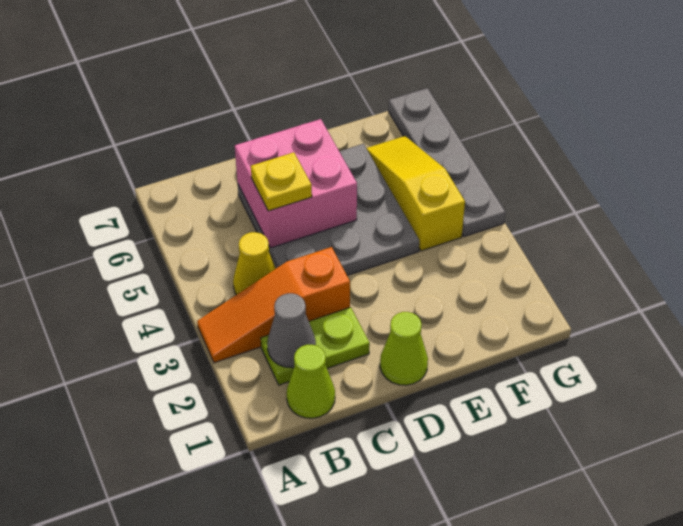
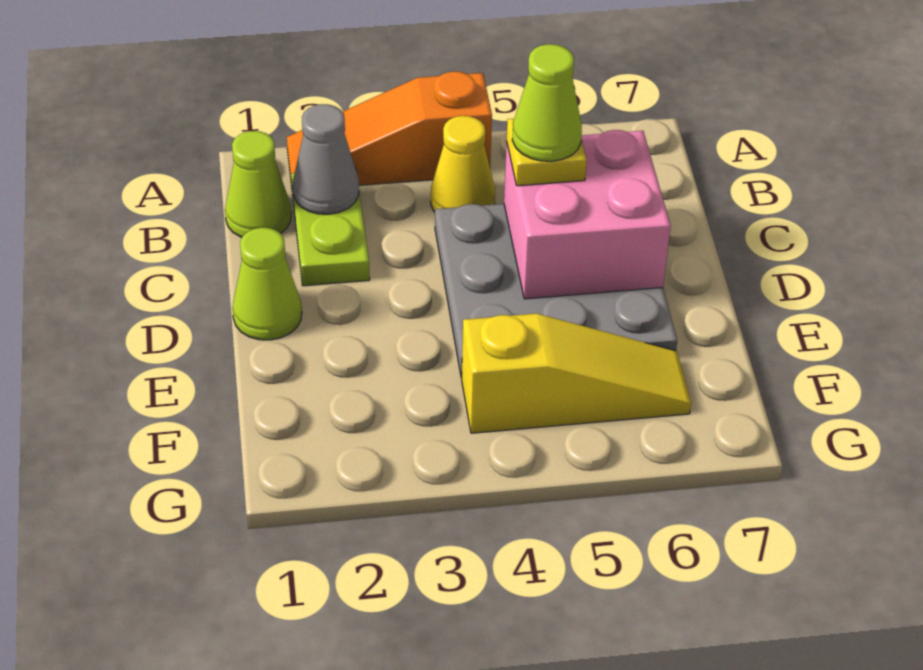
orange 1x3 slope [197,247,350,363] -> orange 1x3 slope turned to [287,72,492,186]
none -> lime 1x1 cone [512,44,582,161]
grey 1x4 plate [389,88,505,237] -> none

